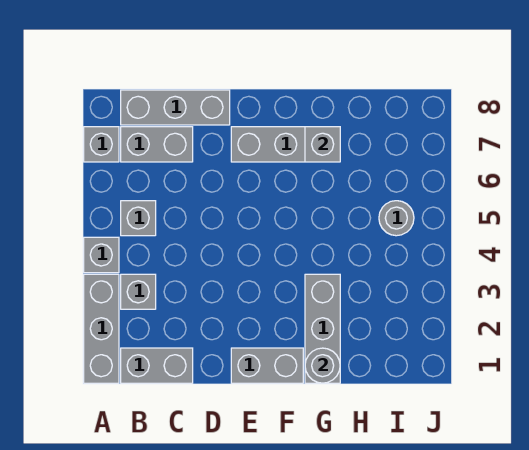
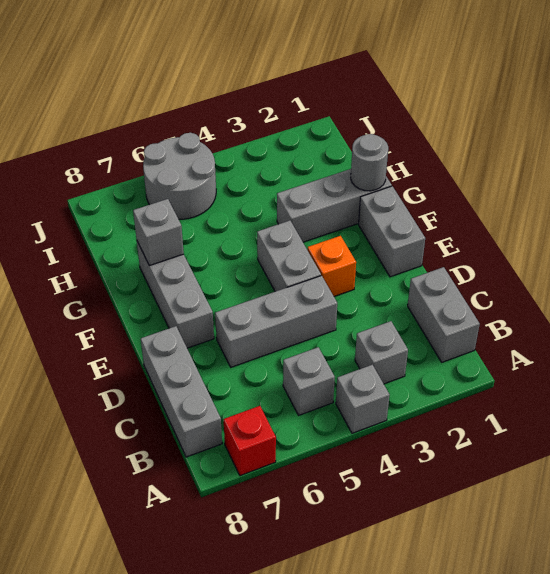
grey 1x3 brick [84,274,119,383] -> grey 1x3 brick moved to [215,276,337,367]
grey 1x1 brick [84,127,119,162] -> red 1x1 brick [224,406,276,476]
grey 1x2 brick [121,127,193,162] -> grey 1x2 brick moved to [257,221,321,292]
none -> orange 1x1 brick [307,236,356,296]
grey 1x1 round brick [379,201,414,236] -> grey 2x2 round brick [143,133,216,219]

